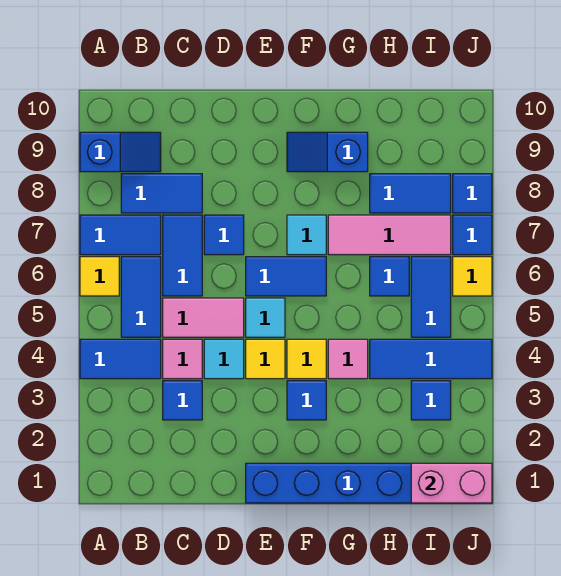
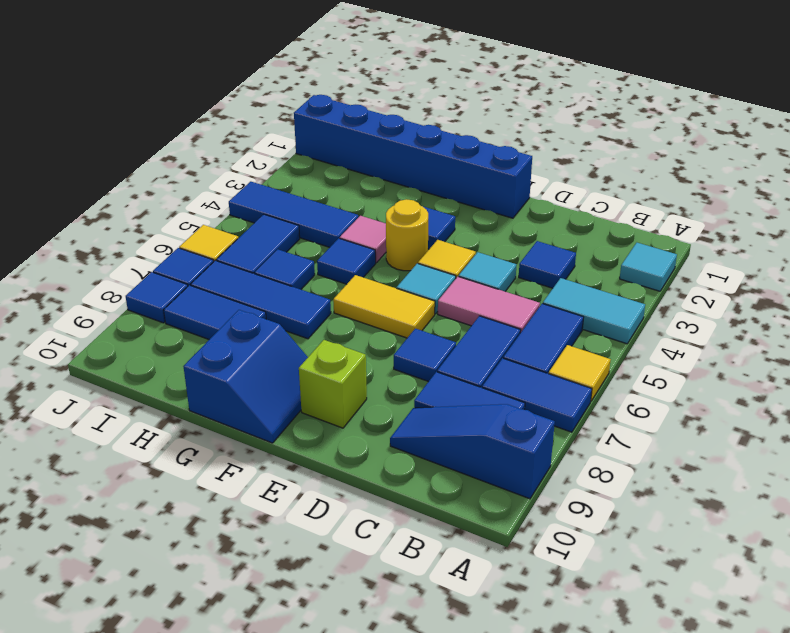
blue 1x2 tile [80,339,161,379] -> cyan 1x2 tile [543,278,645,344]
blue 1x2 slope [80,132,161,172] -> blue 1x3 slope [390,404,555,499]
pink 1x1 tile [163,339,202,379] -> none
blue 1x2 tile [246,257,326,296] -> yellow 1x2 tile [333,275,435,338]
none -> lime 1x1 brick [299,340,367,428]
yellow 1x1 tile [287,339,326,379] -> yellow 1x1 round brick [386,199,428,271]
cyan 1x1 tile [287,215,326,255] -> cyan 1x1 tile moved to [620,243,677,291]
blue 1x2 slope [287,132,368,172] -> blue 2x2 slope [183,310,308,443]
pink 1x3 tile [328,215,451,255] -> blue 1x3 tile [191,261,331,339]
pink 1x2 brick [411,463,492,503] -> none
blue 1x1 tile [411,381,451,420] -> blue 1x1 tile moved to [317,238,376,284]

